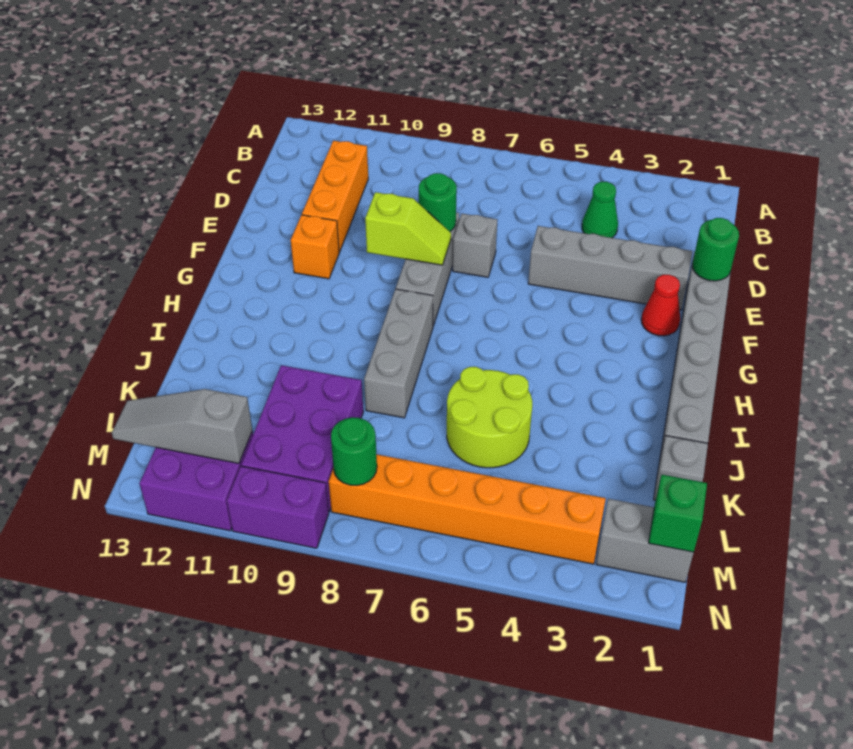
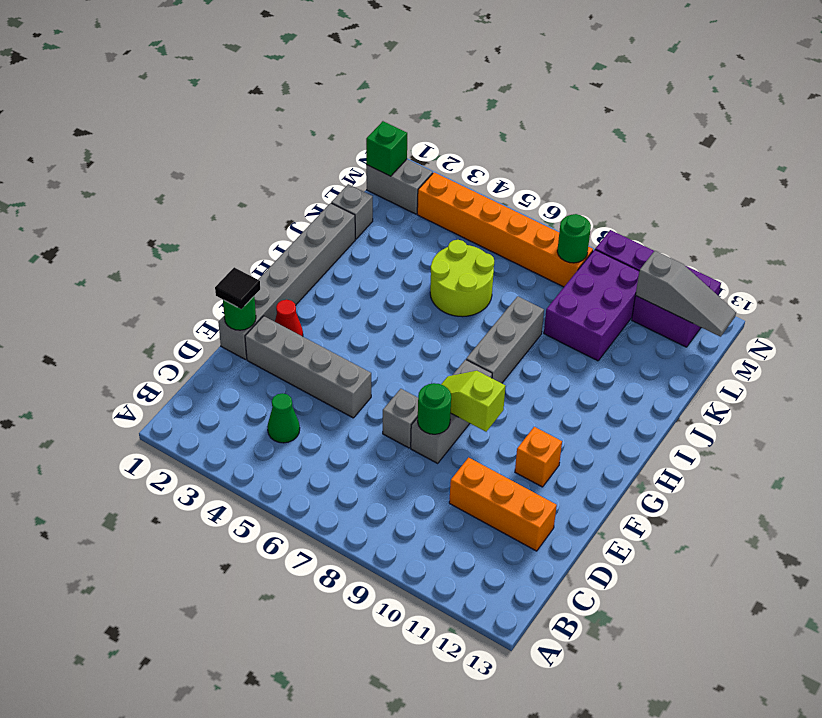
orange 1x3 brick [302,141,368,252] -> orange 1x3 brick turned to [449,458,557,551]
none -> black 1x1 tile [215,267,260,309]

